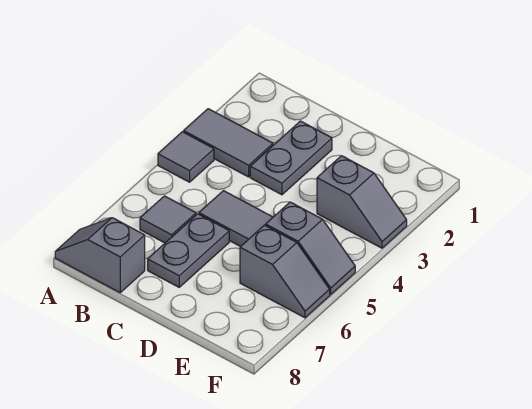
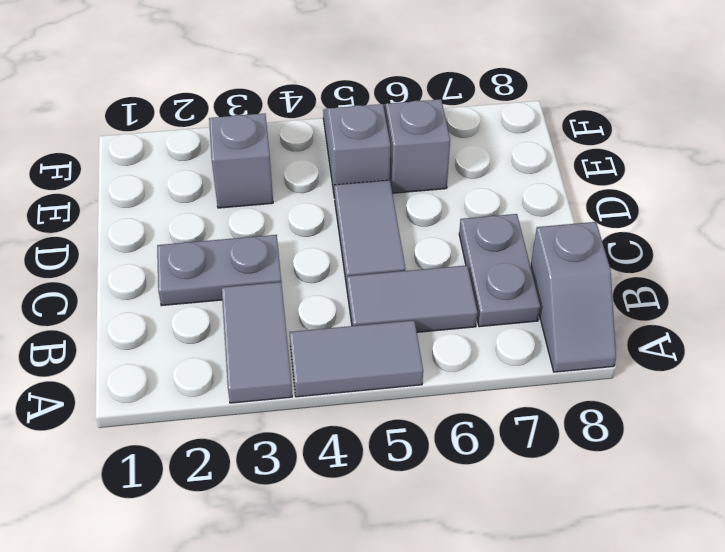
grey 1x1 tile [158,132,214,182] -> grey 1x2 tile [290,320,423,397]
grey 1x1 tile [140,196,196,243] -> grey 1x2 tile [347,265,477,332]
grey 1x2 plate [148,214,229,287] -> grey 1x2 plate turned to [459,214,540,327]

